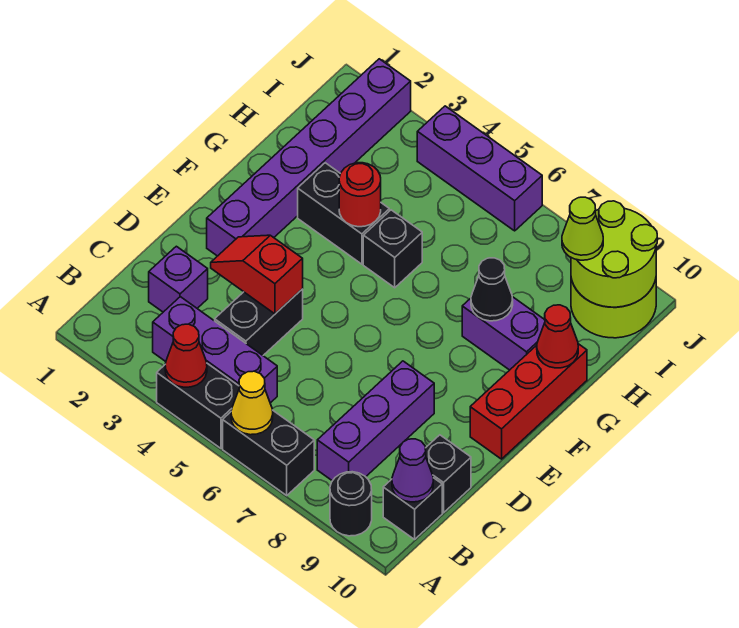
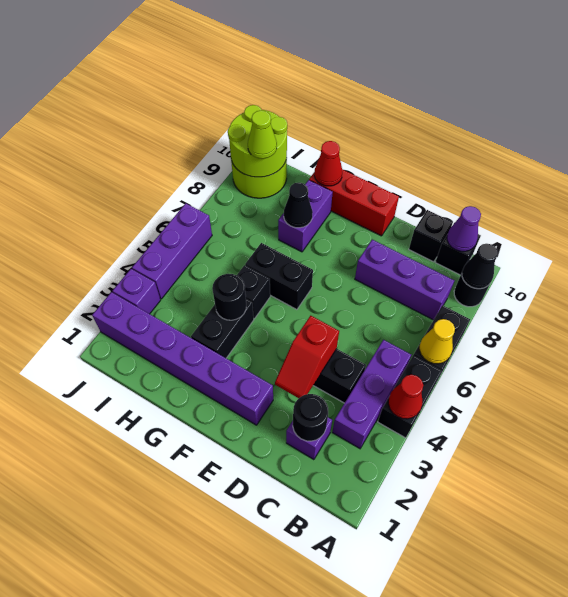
none -> black 1x1 cone [462,244,498,289]
none -> black 1x1 round brick [293,394,328,441]
none -> black 1x2 brick [245,243,313,310]
red 1x1 round brick [339,163,381,227] -> black 1x1 round brick [212,274,246,320]
none -> purple 1x1 brick [113,269,160,314]

